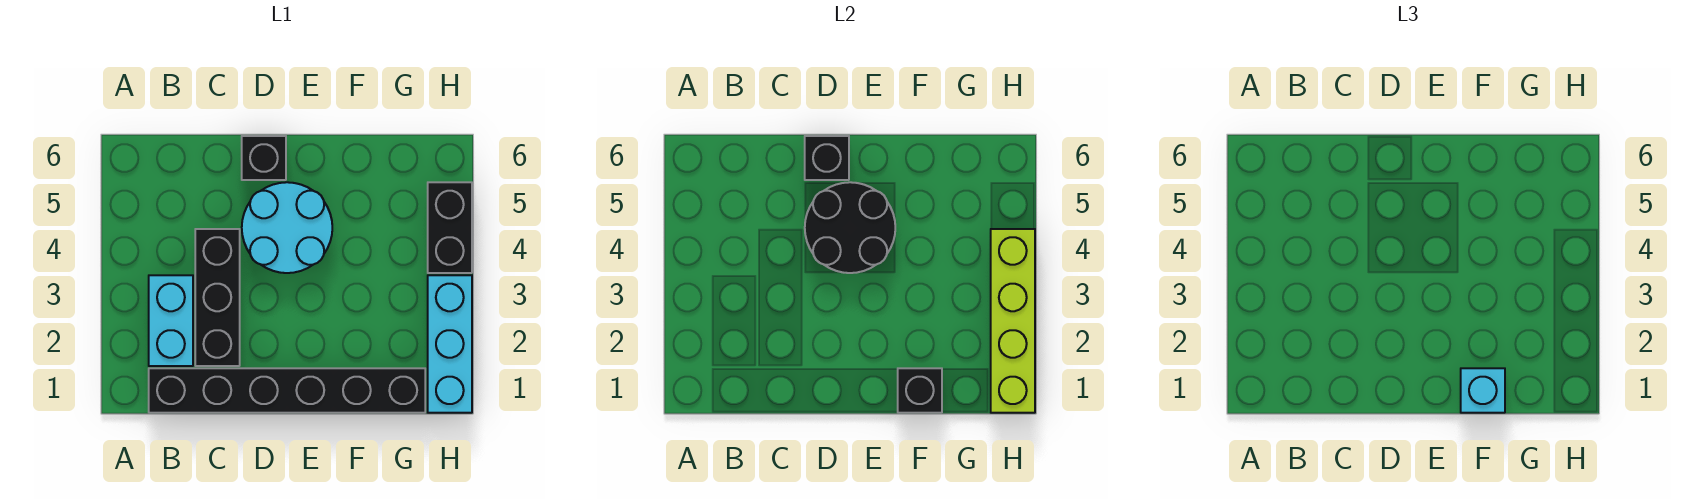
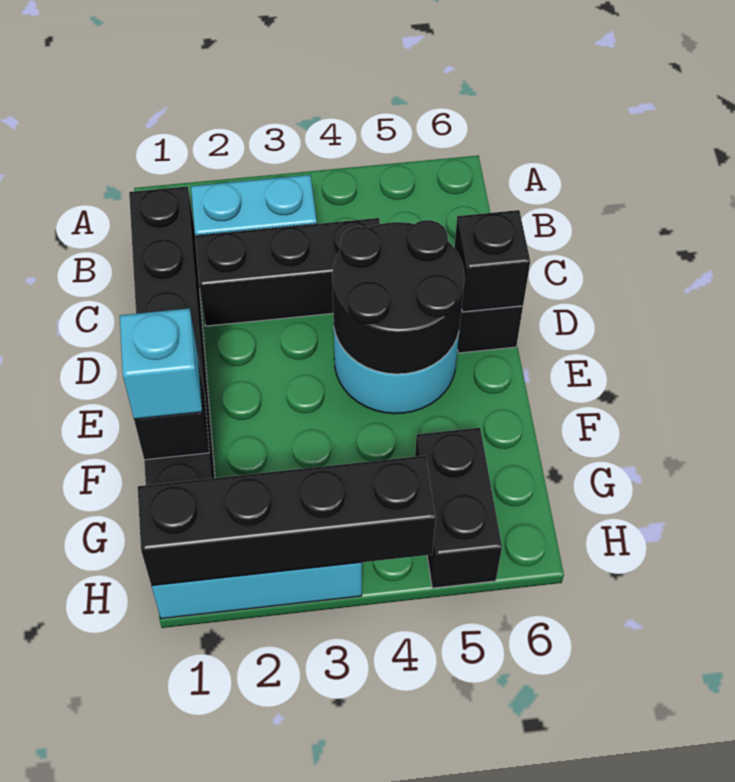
lime 1x4 brick [991,229,1035,413] -> black 1x4 brick [138,456,436,586]
black 1x2 brick [428,182,472,273] -> black 1x2 brick turned to [415,428,502,588]

